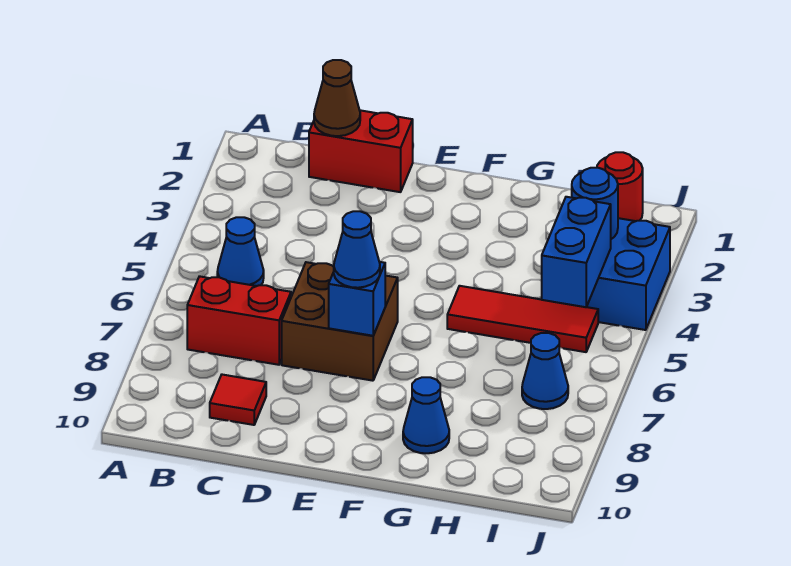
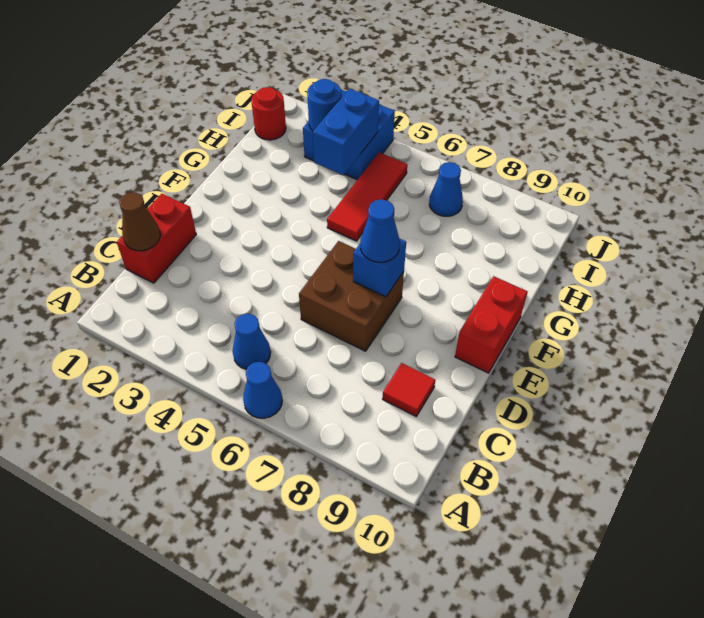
red 1x2 brick [187,276,291,365] -> red 1x2 brick moved to [455,276,528,373]
blue 1x1 cone [403,377,449,453] -> blue 1x1 cone moved to [243,362,282,418]
blue 1x2 brick [542,197,611,307] -> blue 1x2 brick turned to [313,89,379,175]

